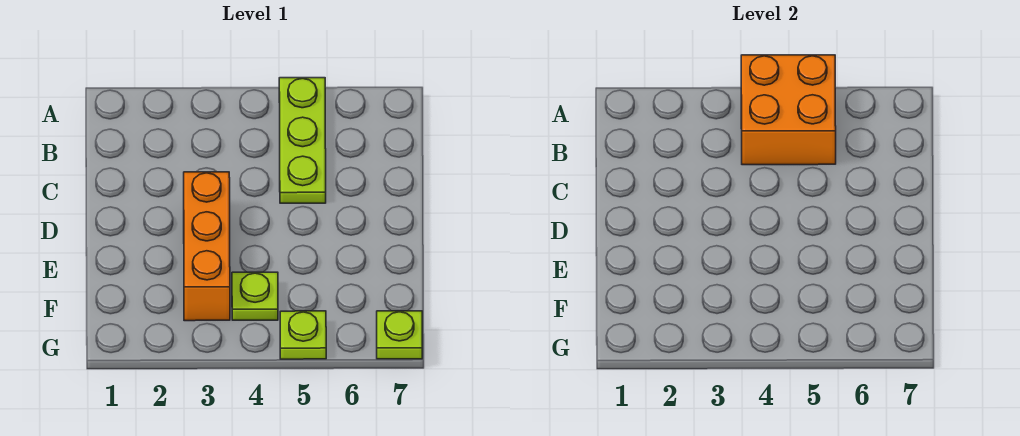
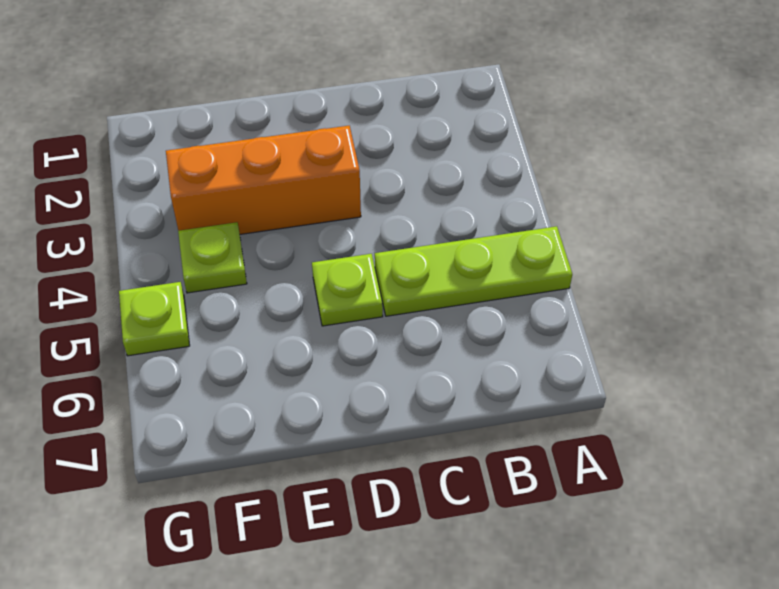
orange 2x2 brick [741,55,836,165] -> none
lime 1x1 plate [377,311,422,359] -> lime 1x1 plate moved to [312,254,383,326]

